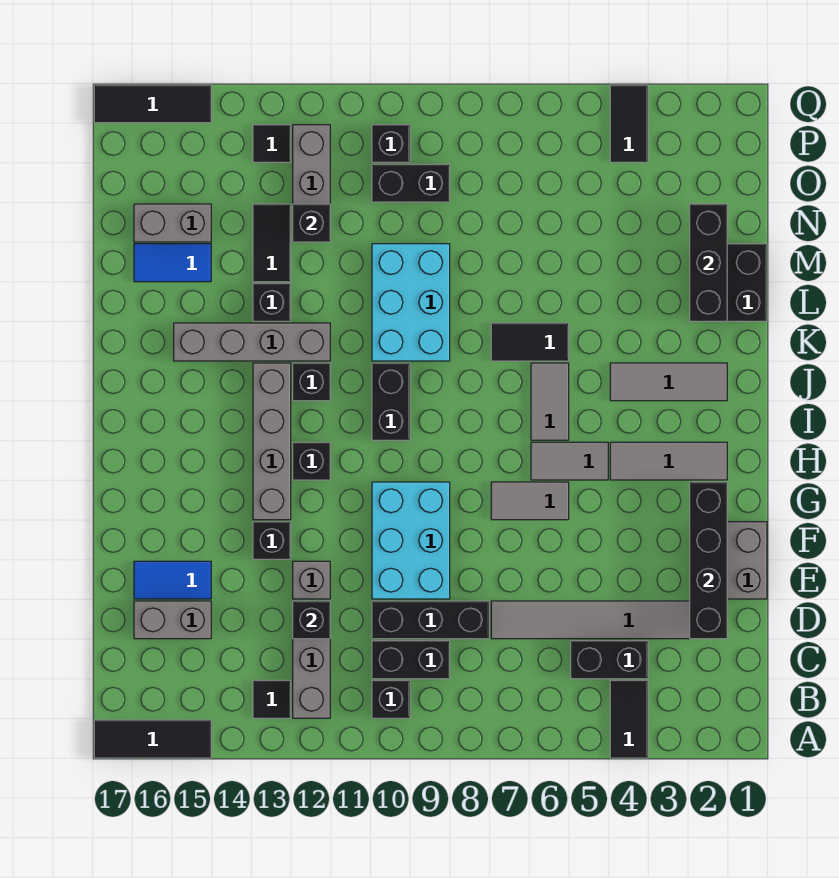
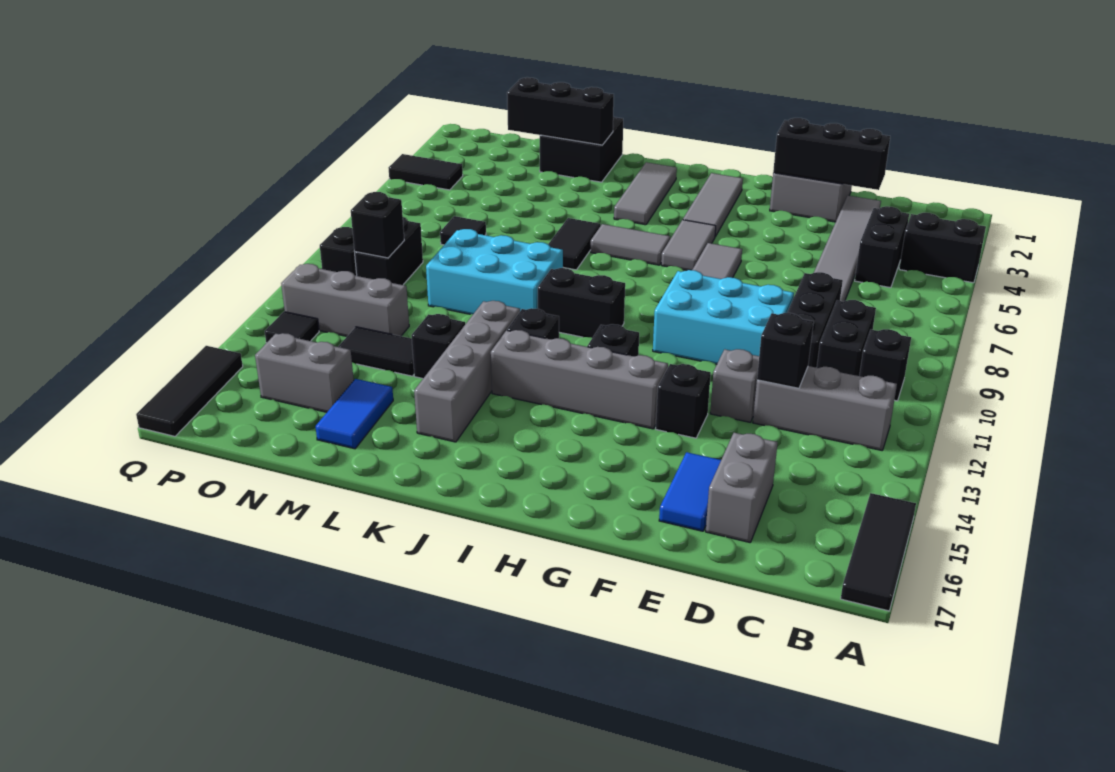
black 1x2 tile [610,680,648,758] -> black 1x2 brick [899,213,986,283]
black 1x1 tile [253,680,291,718] -> black 1x1 tile moved to [440,216,486,245]
black 1x4 brick [690,482,727,639] -> black 1x3 brick [773,118,890,190]
black 1x1 brick [293,204,330,242] -> black 1x1 brick moved to [351,192,404,258]
grey 1x2 brick [134,204,211,242] -> grey 1x2 brick turned to [255,333,354,412]

